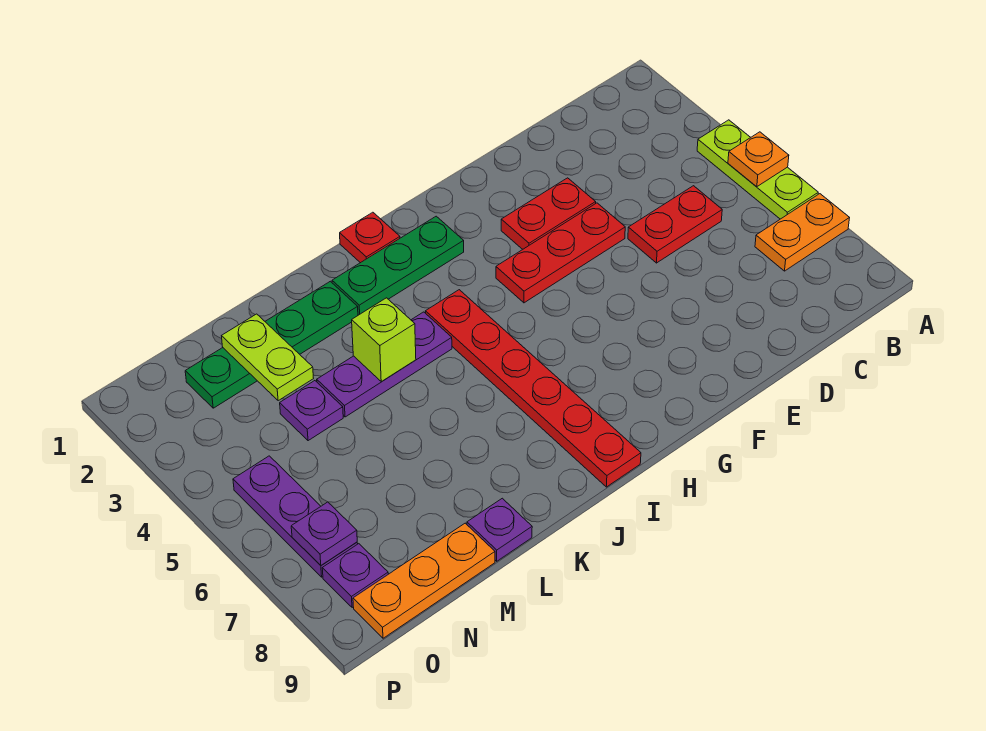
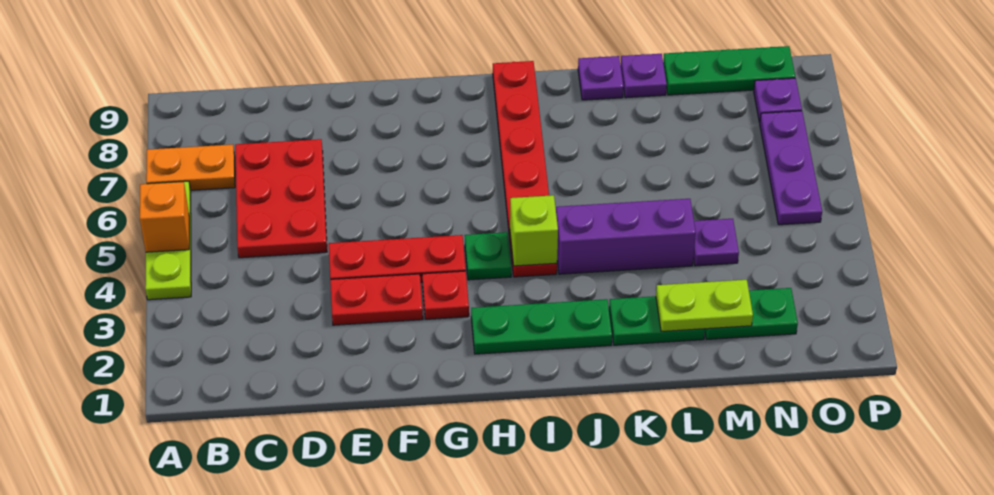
orange 1x1 plate [728,132,789,187] -> orange 1x1 brick [140,182,189,252]
red 1x2 plate [628,186,722,263] -> red 2x3 plate [235,139,327,258]
none -> green 1x1 plate [465,232,511,280]
red 1x1 plate [340,212,400,263] -> red 1x1 plate moved to [422,271,469,319]
purple 1x3 plate [317,312,452,417] -> purple 1x3 brick [556,199,696,274]
lime 1x1 brick [352,298,416,381] -> lime 1x1 brick moved to [510,195,558,266]
lime 1x2 plate [222,314,314,401] -> lime 1x2 plate turned to [656,280,753,332]
orange 1x3 plate [353,523,495,638] -> green 1x3 plate [663,46,795,95]
purple 1x1 plate [291,502,357,565] -> purple 1x1 plate moved to [578,56,623,100]

